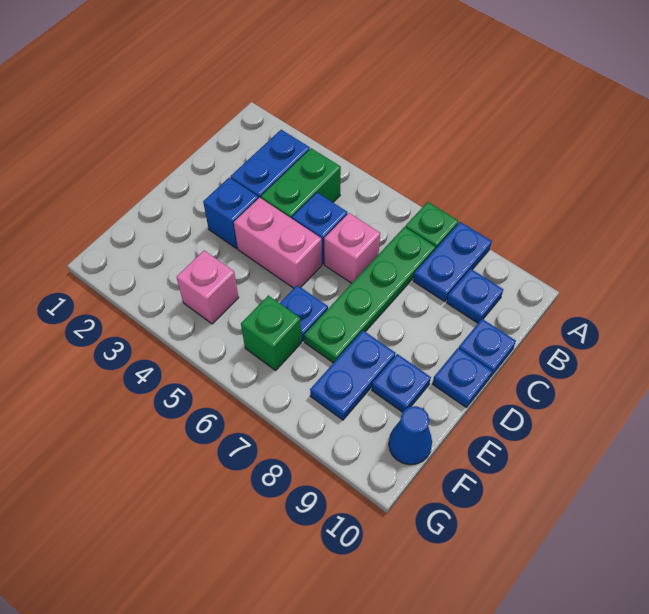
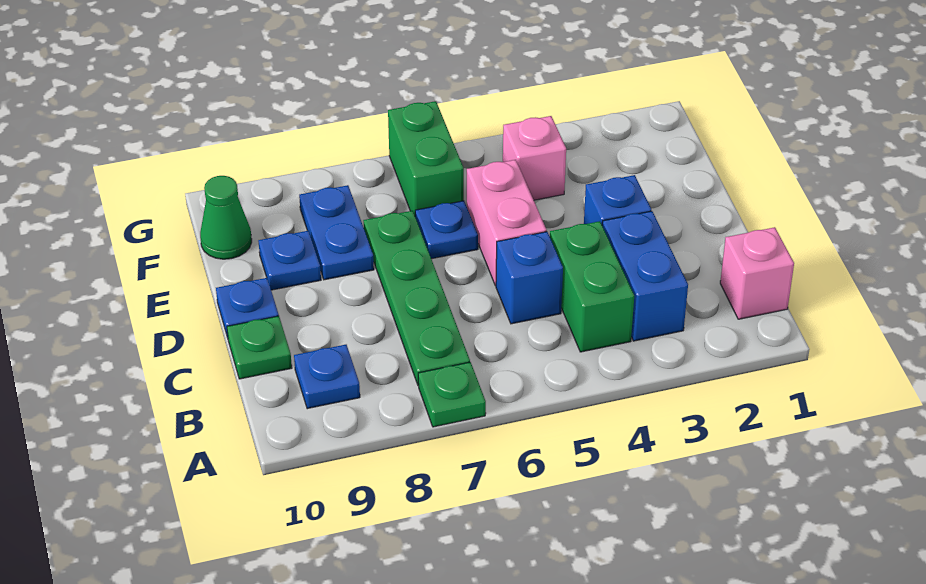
blue 1x2 plate [413,222,492,302] -> none
pink 1x1 brick [324,213,380,283] -> pink 1x1 brick moved to [720,227,794,319]
blue 1x1 plate [459,319,516,377] -> green 1x1 plate [227,316,292,379]
pink 1x2 brick [234,197,322,288] -> pink 1x2 brick turned to [467,160,547,286]
green 1x1 brick [241,295,302,370] -> green 1x2 brick [388,101,464,215]
blue 1x1 cone [389,406,432,465] -> green 1x1 cone [200,176,252,259]

